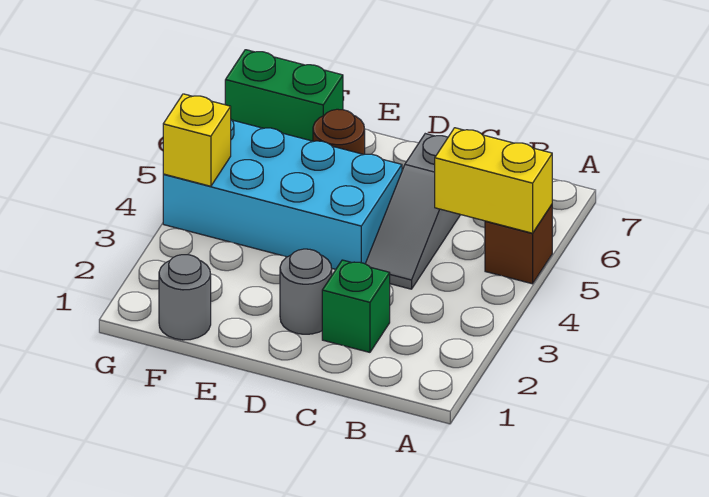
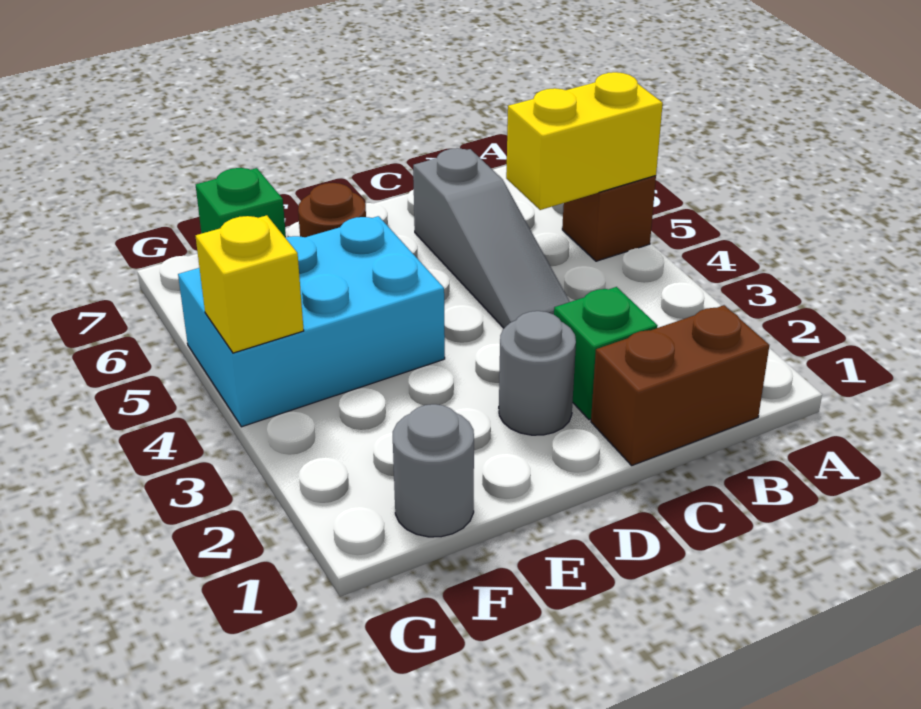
none -> brown 1x2 brick [591,305,769,465]
cyan 2x4 brick [163,120,402,269] -> cyan 2x3 brick [178,216,445,427]
green 1x2 brick [225,50,343,141] -> green 1x1 brick [196,168,286,238]

